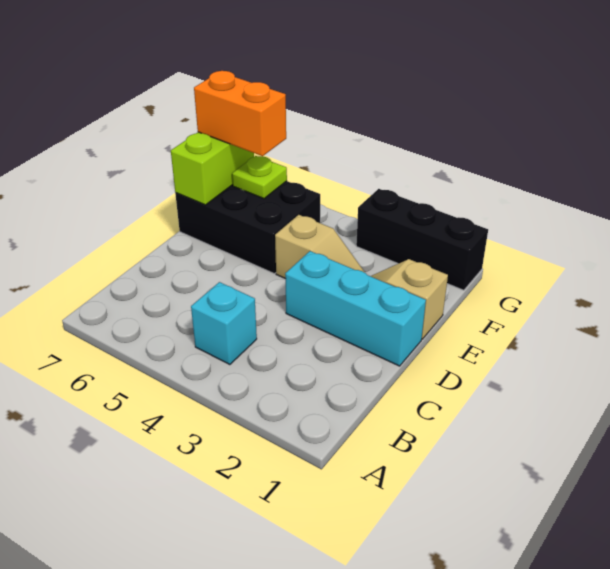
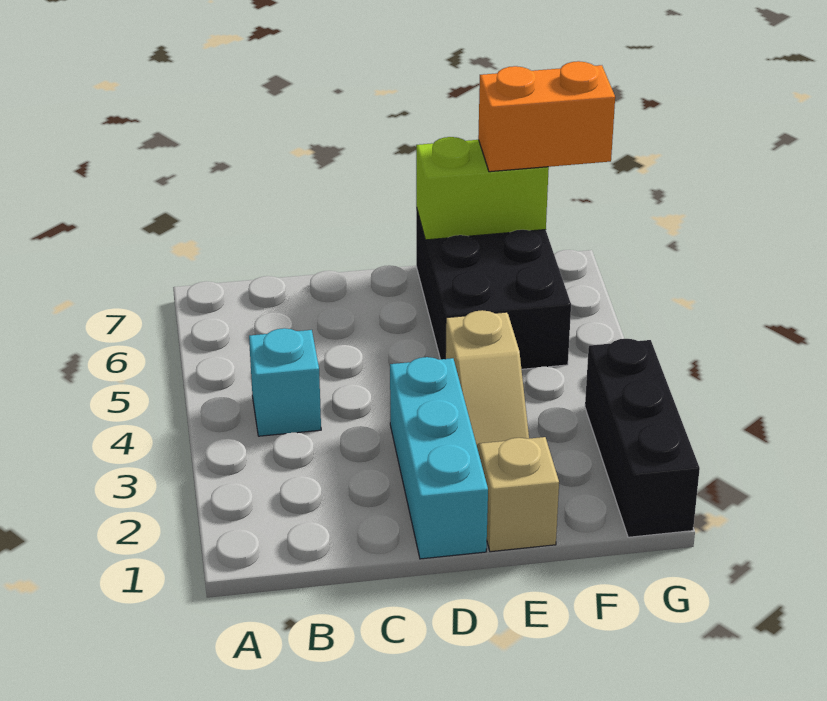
lime 1x1 plate [232,156,287,199] -> none
orange 1x2 brick [194,71,286,156] -> orange 1x2 brick turned to [478,61,615,172]

